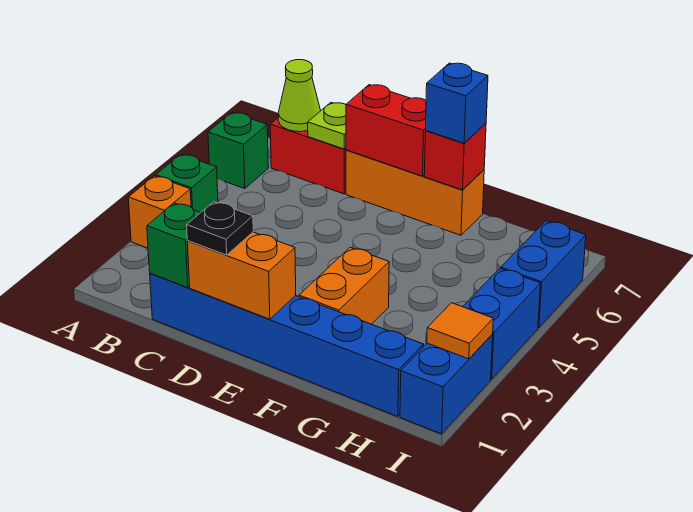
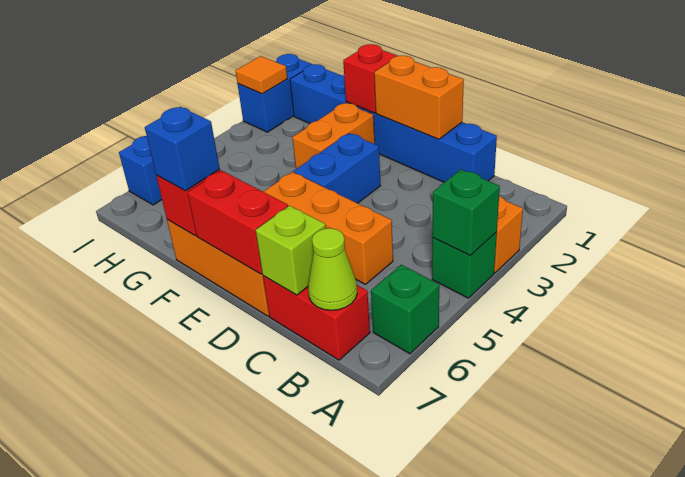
green 1x1 brick [147,203,200,287] -> green 1x1 brick moved to [432,169,500,255]
none -> orange 1x3 brick [264,172,393,284]
lime 1x1 plate [308,103,346,149] -> lime 1x1 brick [256,206,326,295]
black 1x1 plate [187,202,253,255] -> none
none -> red 1x1 brick [343,44,397,113]
blue 1x2 brick [463,269,541,379] -> blue 1x2 brick moved to [294,133,380,203]

